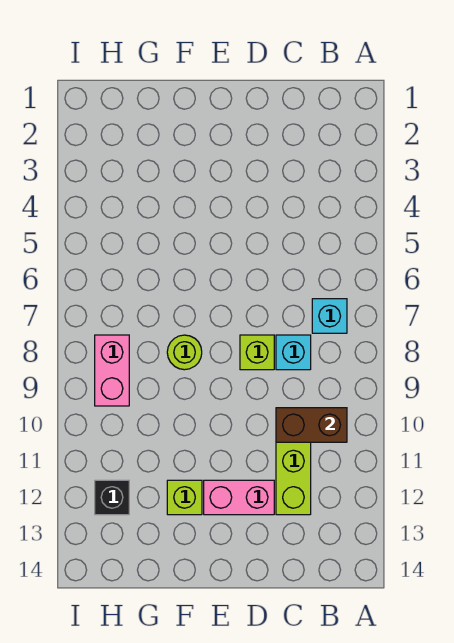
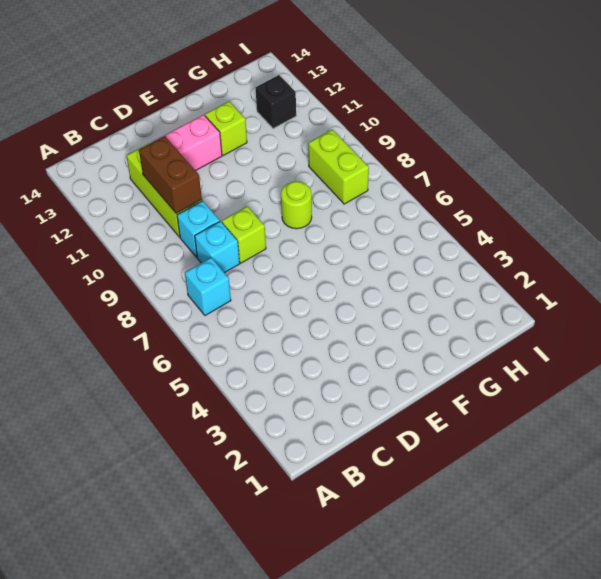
brown 1x2 brick [276,408,347,442] -> brown 1x2 brick turned to [139,136,202,213]
none -> cyan 1x1 brick [177,201,220,257]
pink 1x2 brick [95,335,129,406] -> lime 1x2 brick [308,130,369,204]

